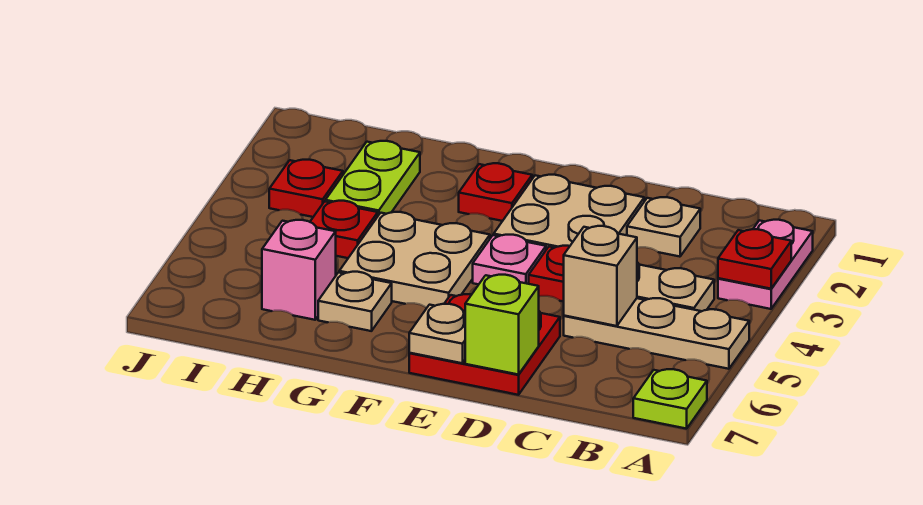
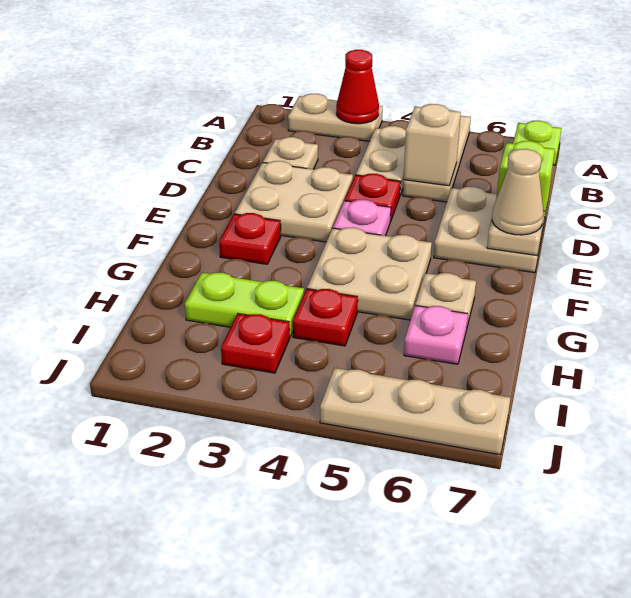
pink 1x2 plate [718,220,813,309] -> tan 1x2 plate [288,94,383,141]
red 1x1 plate [718,229,791,289] -> red 1x1 cone [336,50,379,124]
red 2x2 plate [409,294,560,395] -> tan 2x2 plate [434,187,547,273]
none -> tan 1x1 cone [492,149,544,235]
pink 1x1 brick [262,220,336,320] -> pink 1x1 plate [404,305,468,364]
none -> tan 1x3 plate [320,368,510,455]

